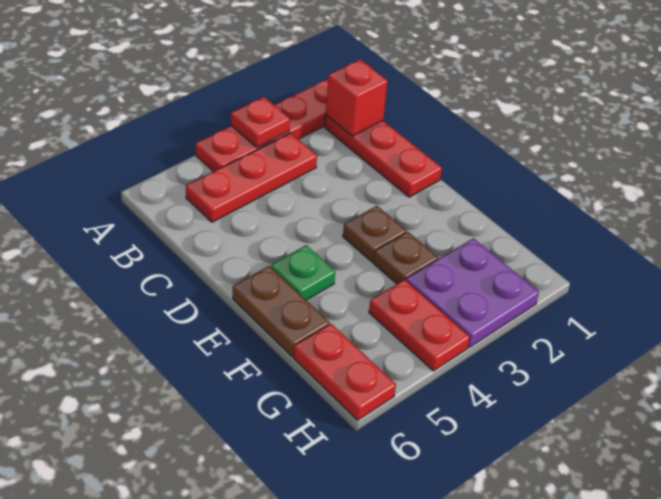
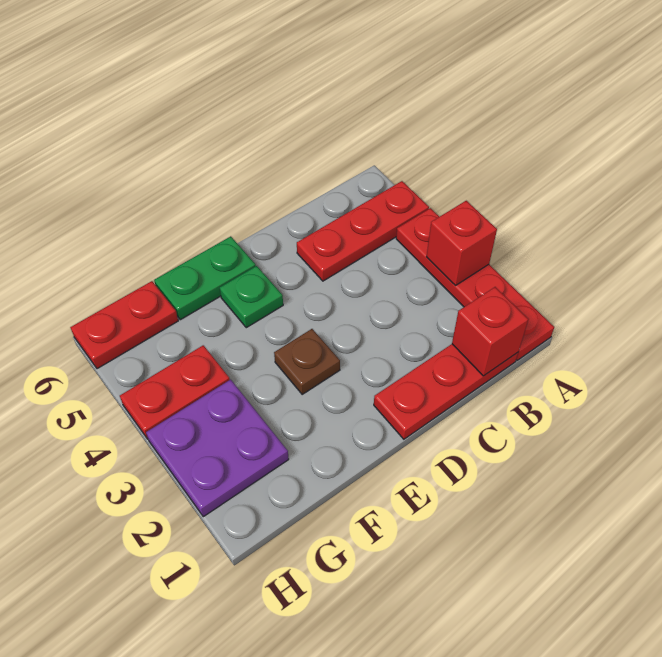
red 1x1 plate [231,97,290,147] -> red 1x1 brick [427,201,497,285]
red 1x3 plate [186,133,317,222] -> red 1x3 plate turned to [297,181,429,281]
brown 1x2 plate [233,266,330,356] -> green 1x2 plate [154,236,256,320]
brown 1x1 plate [373,232,438,284] -> none

